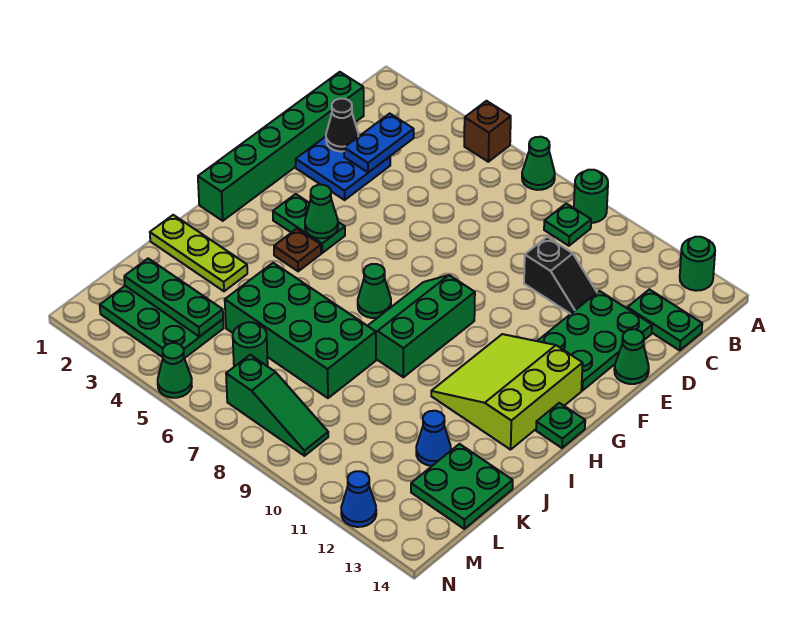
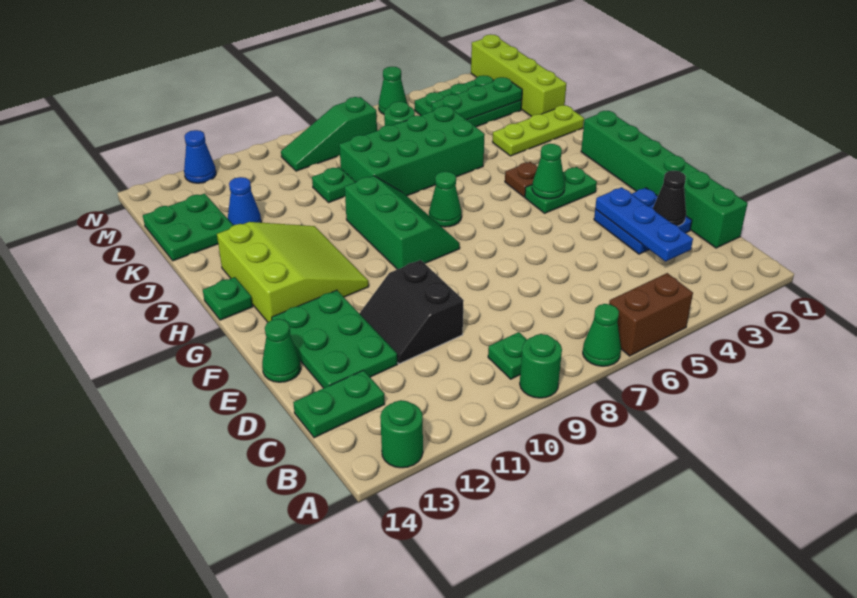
brown 1x1 brick [464,101,511,162] -> brown 1x2 brick [609,273,693,356]
blue 1x2 plate [344,114,414,172] -> blue 1x3 plate [595,187,693,262]
black 1x2 slope [524,237,597,314] -> black 2x2 slope [359,260,464,364]
none -> lime 1x4 brick [471,34,566,116]
none -> green 1x1 plate [312,167,355,202]

